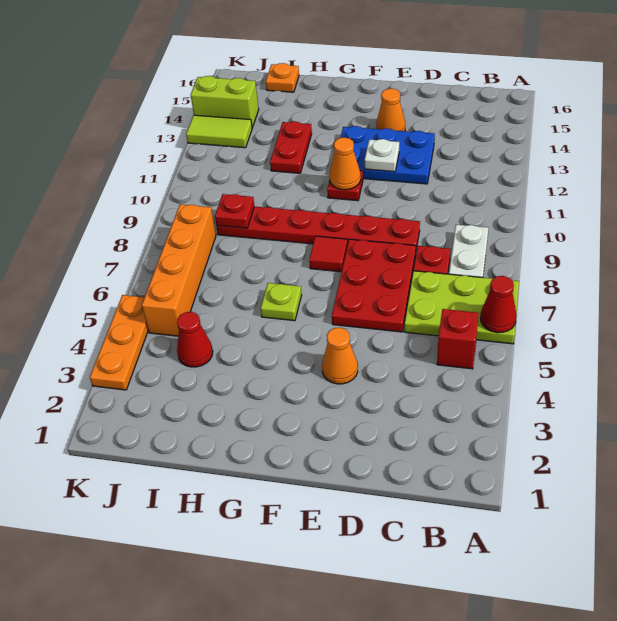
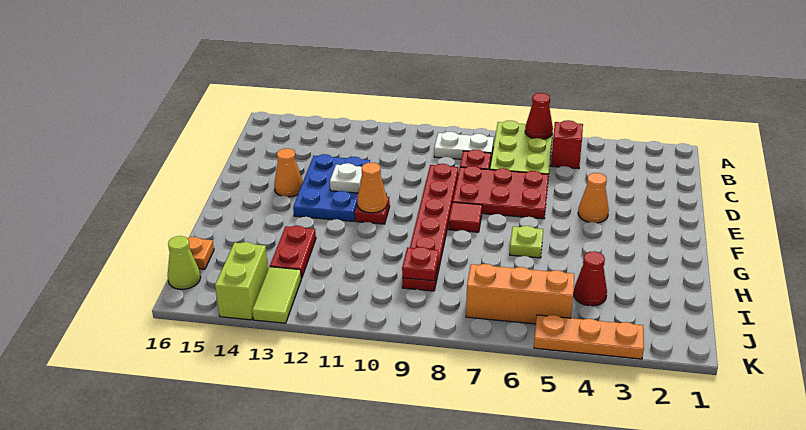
red 1x2 plate [270,121,312,173] -> red 1x2 plate turned to [270,226,316,278]
orange 1x4 brick [142,204,216,336] -> orange 1x3 brick [466,264,574,324]
none -> lime 1x1 cone [168,236,200,289]

